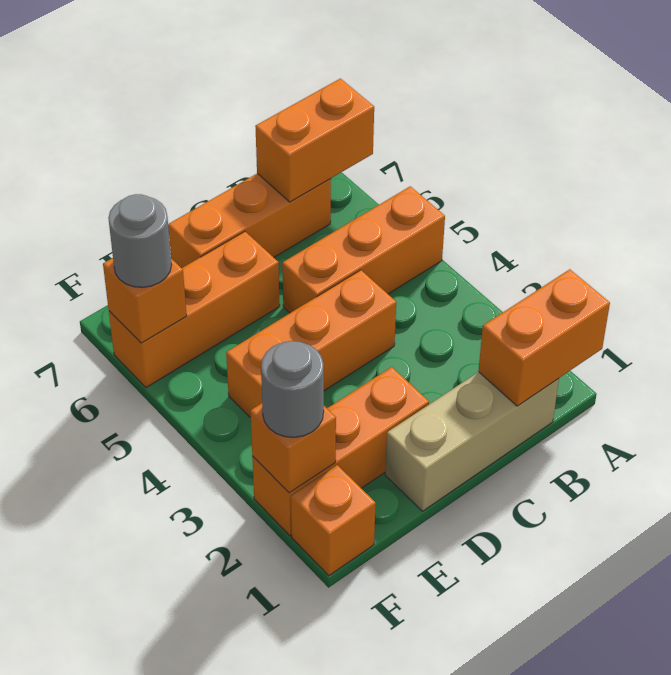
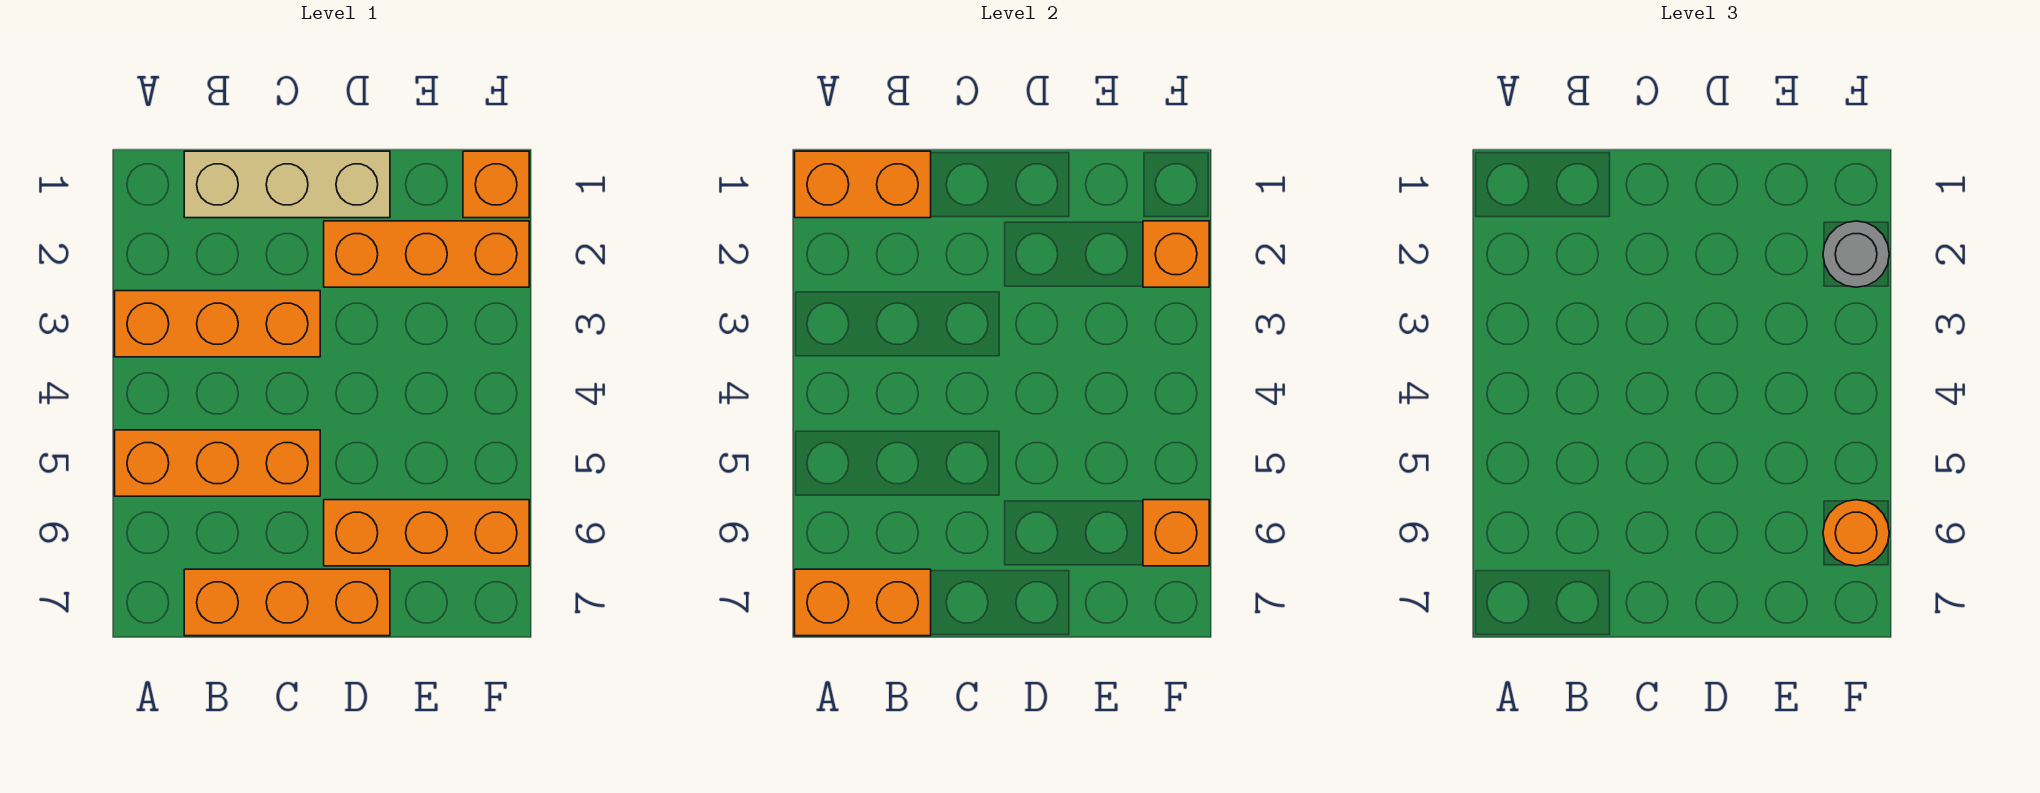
orange 1x3 brick [226,270,396,418] -> orange 1x3 brick moved to [115,291,320,357]
grey 1x1 round brick [108,194,171,287] -> orange 1x1 round brick [1823,500,1889,566]

